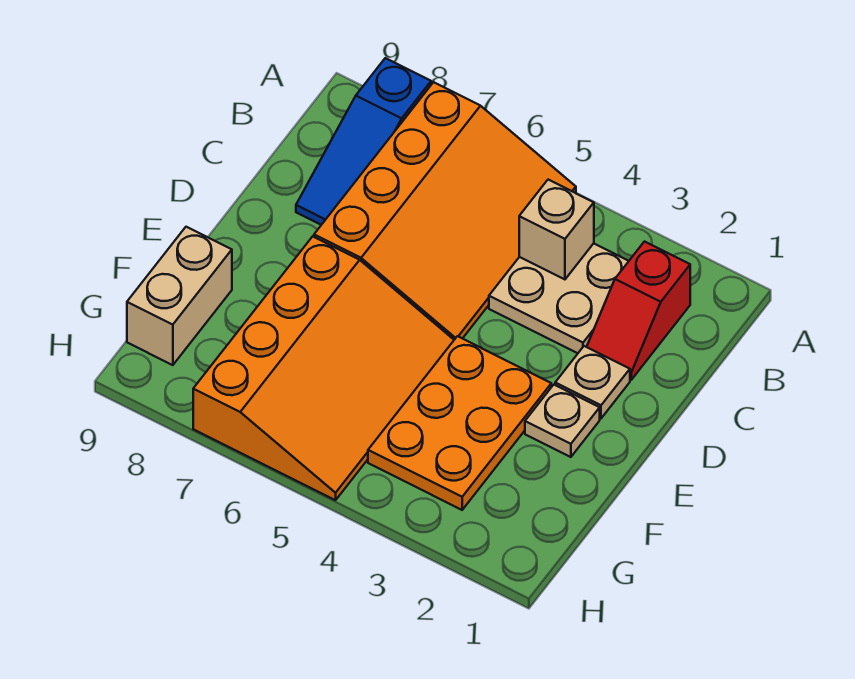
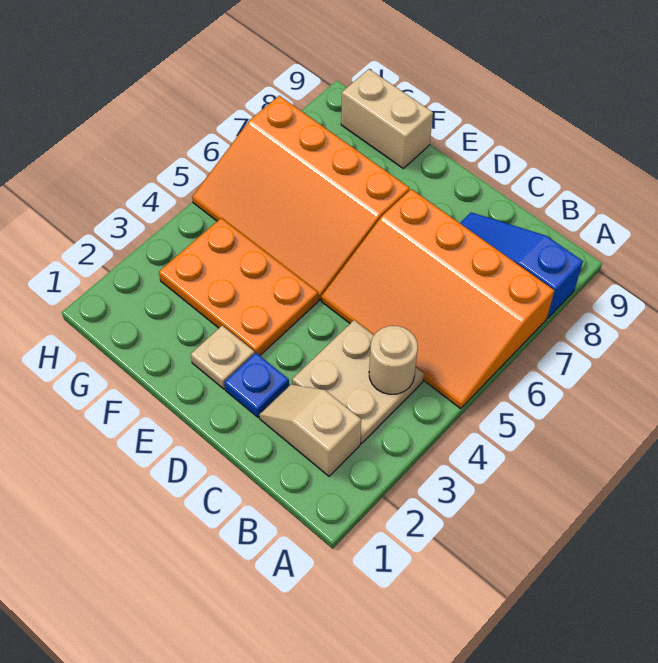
red 1x2 slope [587,242,690,380] -> tan 1x2 slope [259,384,361,476]
tan 1x1 brick [519,180,594,279] -> tan 1x1 round brick [369,326,418,394]
tan 1x1 plate [555,346,630,418] -> blue 1x1 plate [224,353,289,417]

